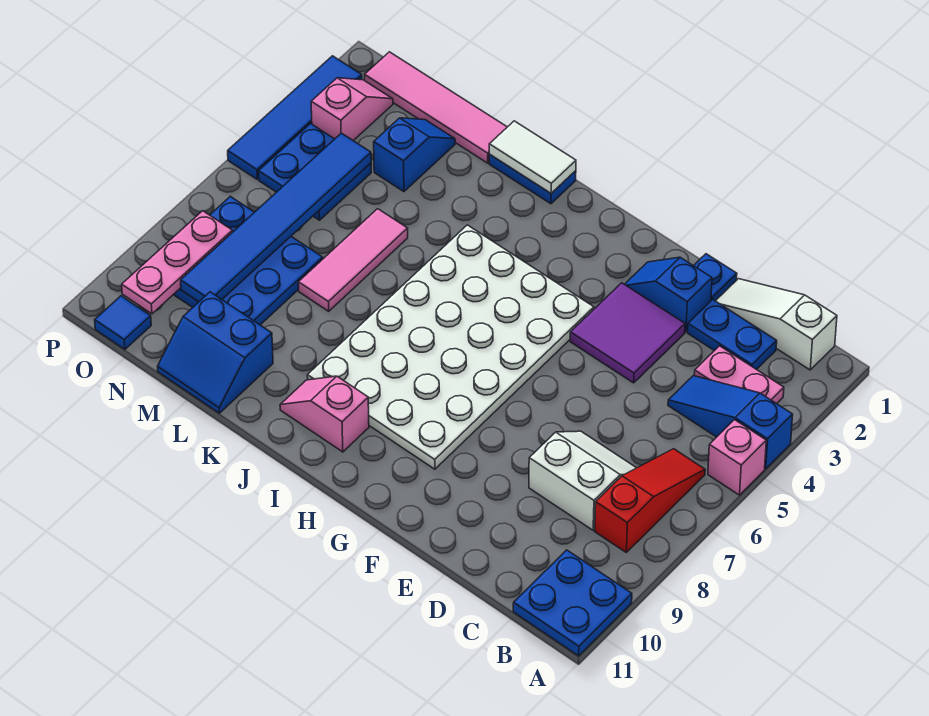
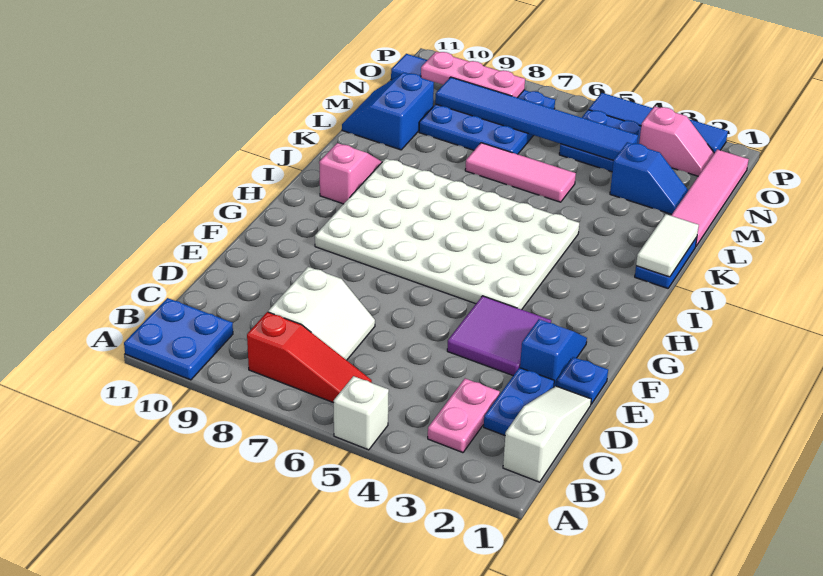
blue 1x3 slope [668,376,793,469] -> none
pink 1x1 brick [708,420,766,495] -> white 1x1 brick [334,376,389,450]

